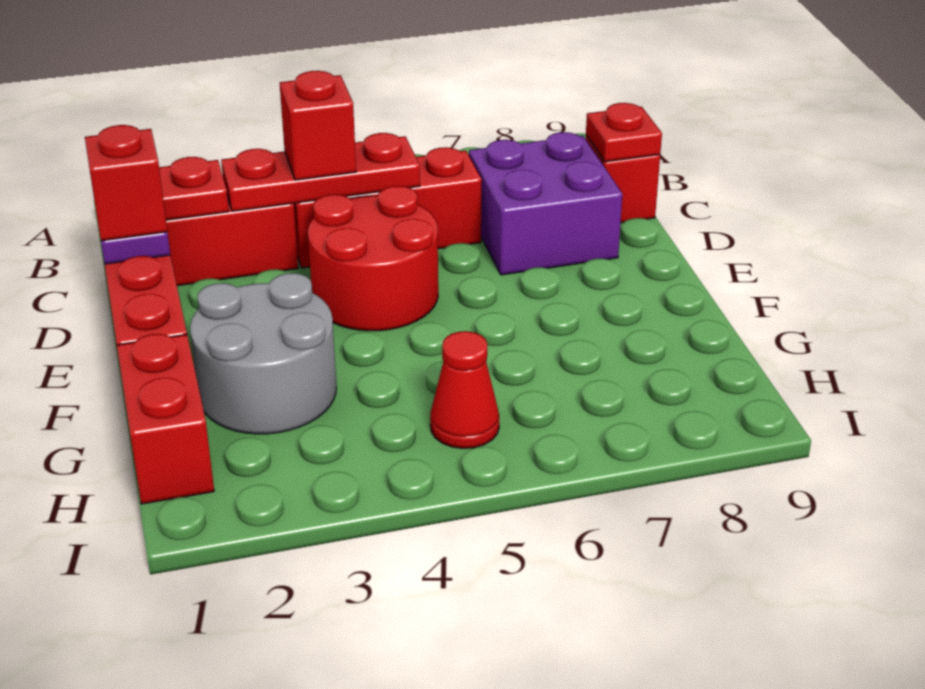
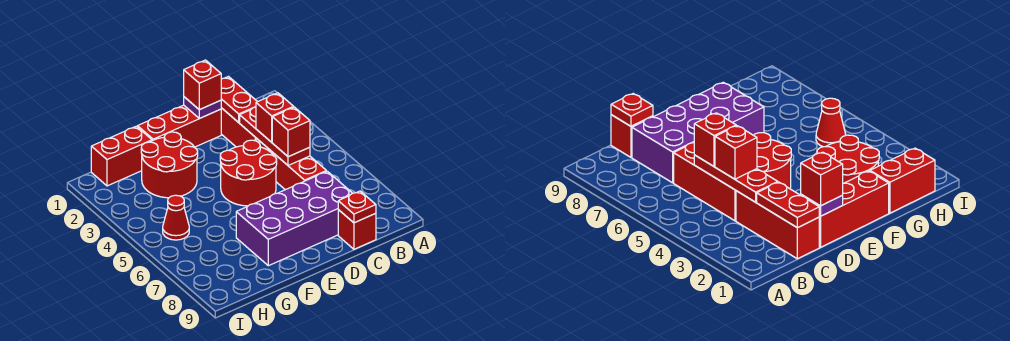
none -> red 1x1 brick [272,107,310,157]
purple 2x2 brick [469,132,622,275] -> purple 2x4 brick [236,171,353,266]
grey 2x2 round brick [190,273,336,434] -> red 2x2 round brick [141,132,198,198]

